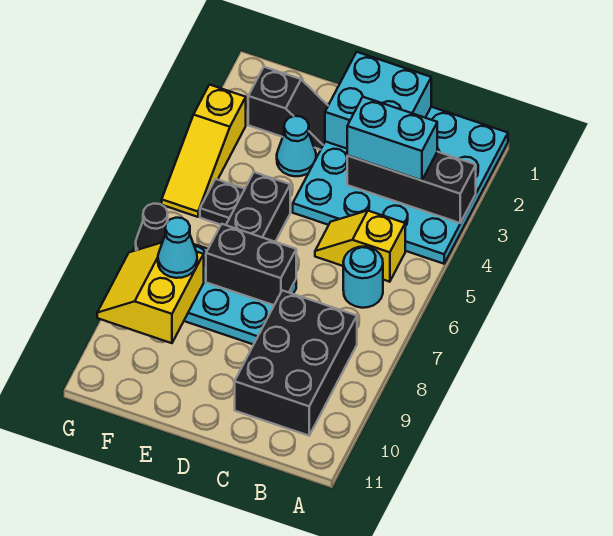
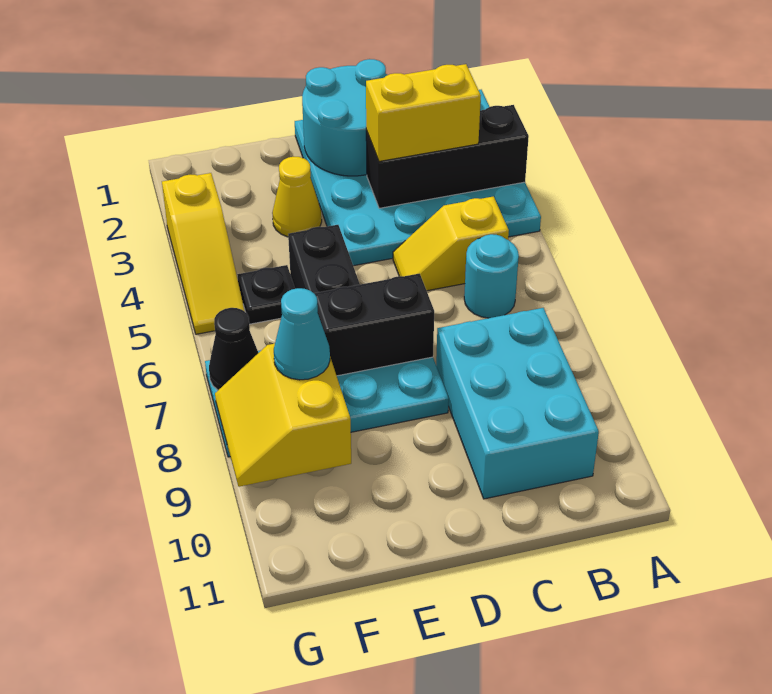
cyan 1x2 brick [347,97,437,181] -> yellow 1x2 brick [366,64,481,161]
black 2x3 brick [235,290,357,436] -> cyan 2x3 brick [436,308,599,499]
cyan 2x2 brick [325,52,431,149] -> cyan 2x2 round brick [302,59,387,176]
black 1x2 slope [248,67,328,150] -> none
cyan 1x1 cone [277,116,316,176] -> yellow 1x1 cone [272,157,322,237]

